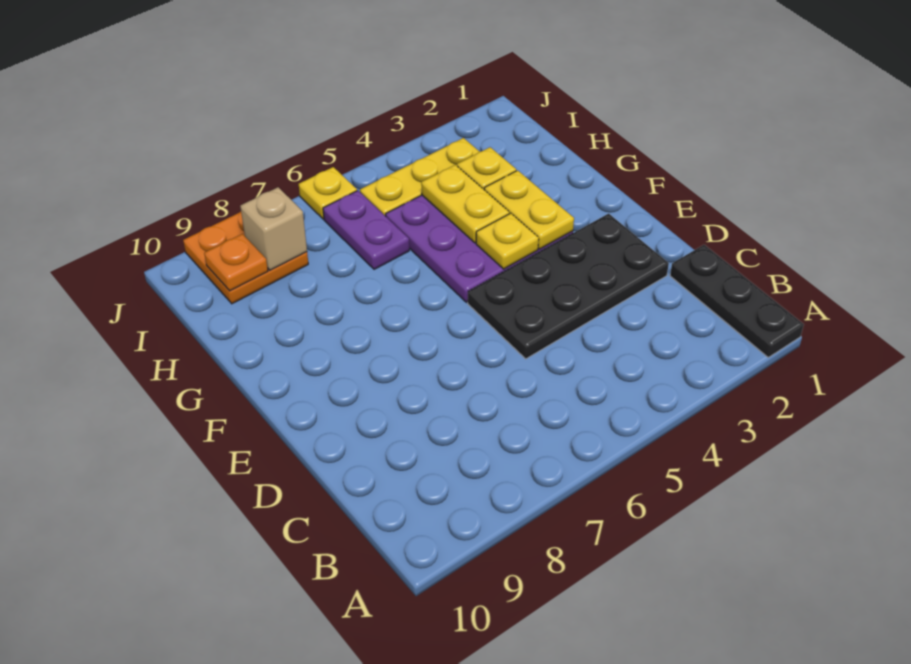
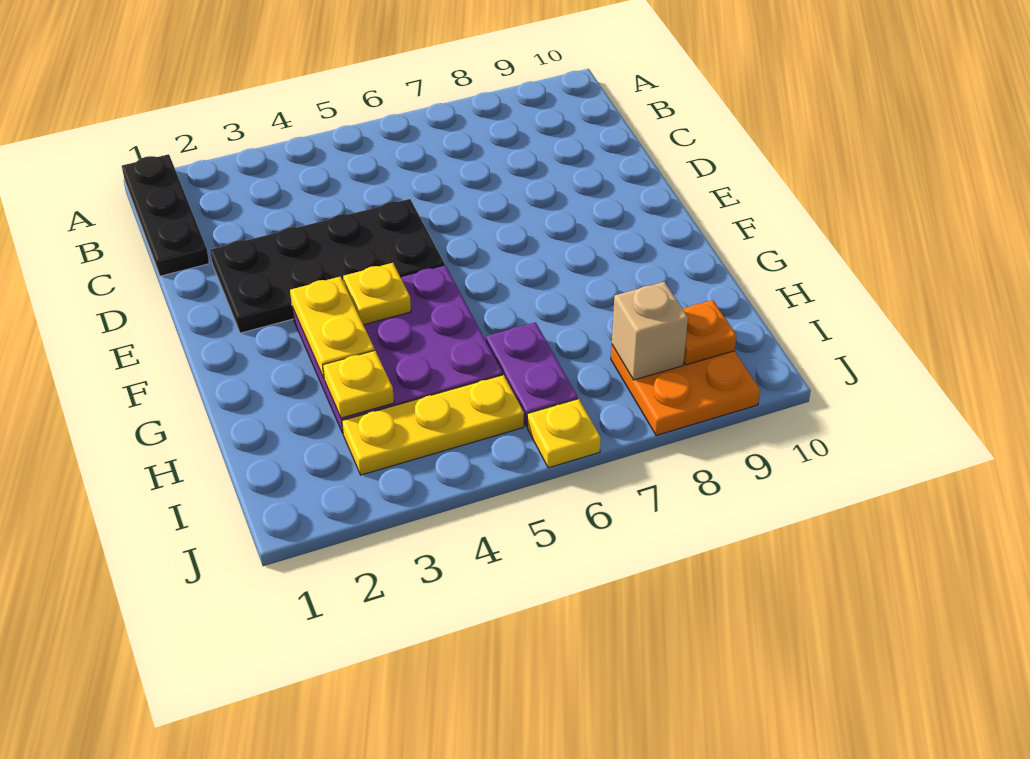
yellow 1x2 plate [421,165,509,243] -> none

